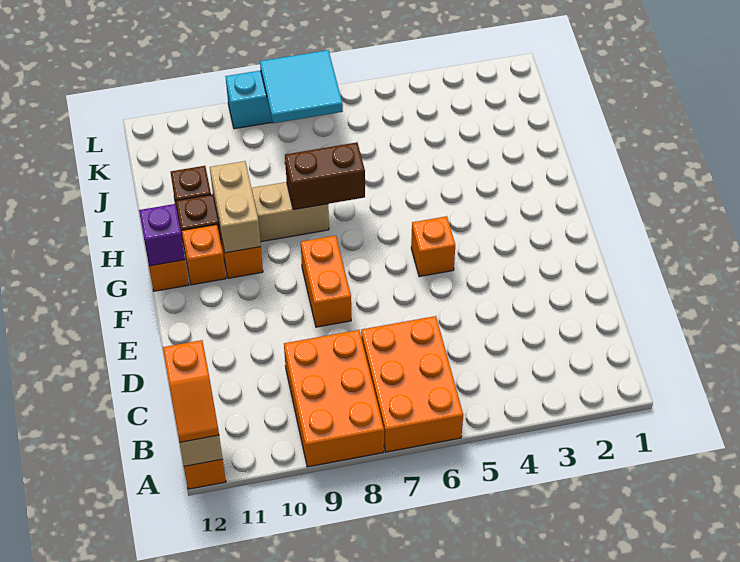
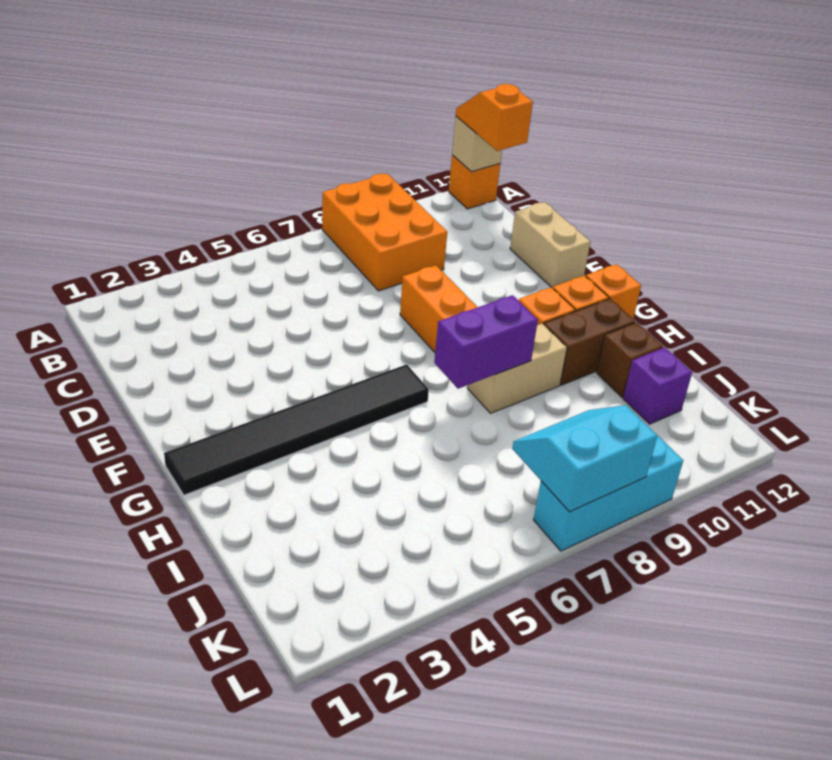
orange 2x3 brick [361,316,463,452] -> none
orange 1x1 brick [411,216,455,277] -> none
none -> black 1x6 tile [164,364,429,495]
tan 1x2 brick [210,161,261,253] -> tan 1x2 brick moved to [510,202,590,288]
purple 1x1 brick [139,204,185,266] -> purple 1x1 brick moved to [623,347,692,424]
brown 1x2 brick [285,142,365,210] -> purple 1x2 brick [434,295,538,389]
cyan 2x2 tile [260,50,343,123] -> cyan 2x2 slope [512,405,657,512]

